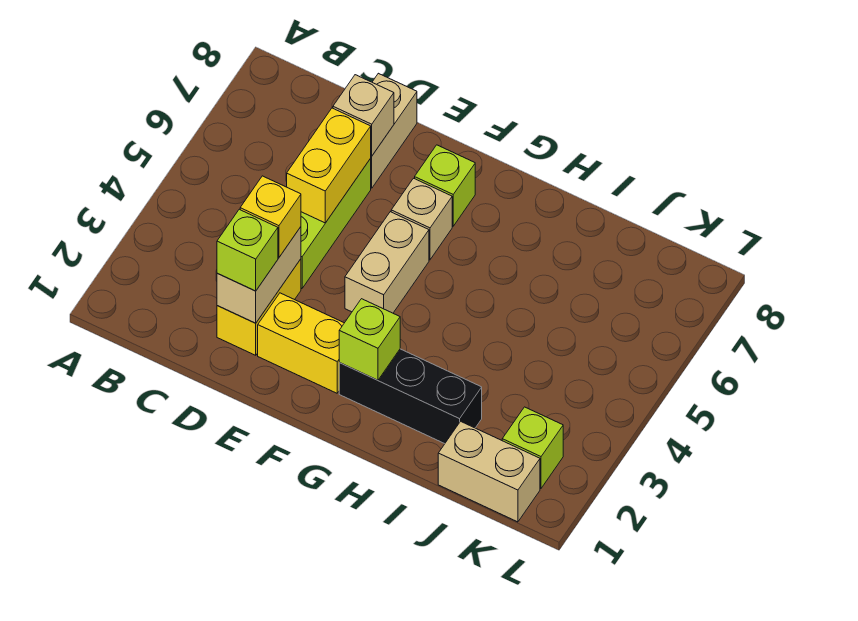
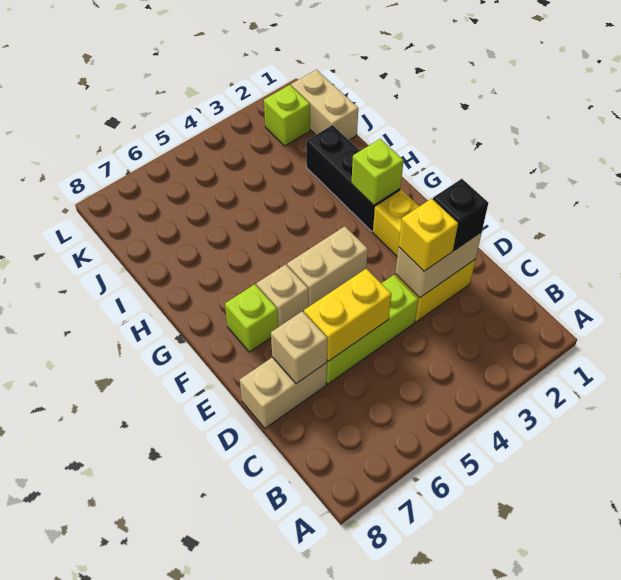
lime 1x1 brick [217,209,278,291] -> black 1x1 brick [433,179,489,250]

